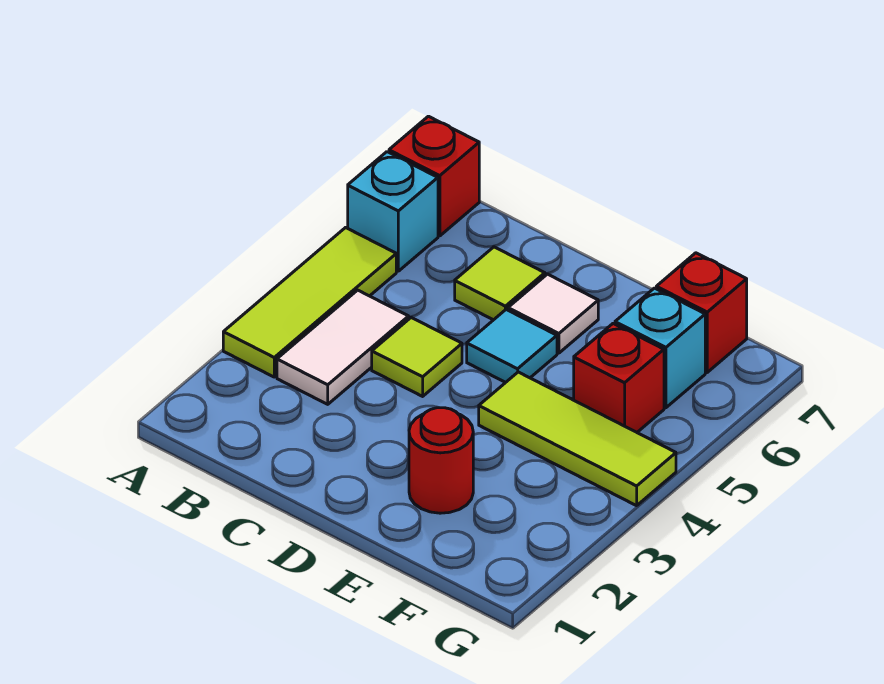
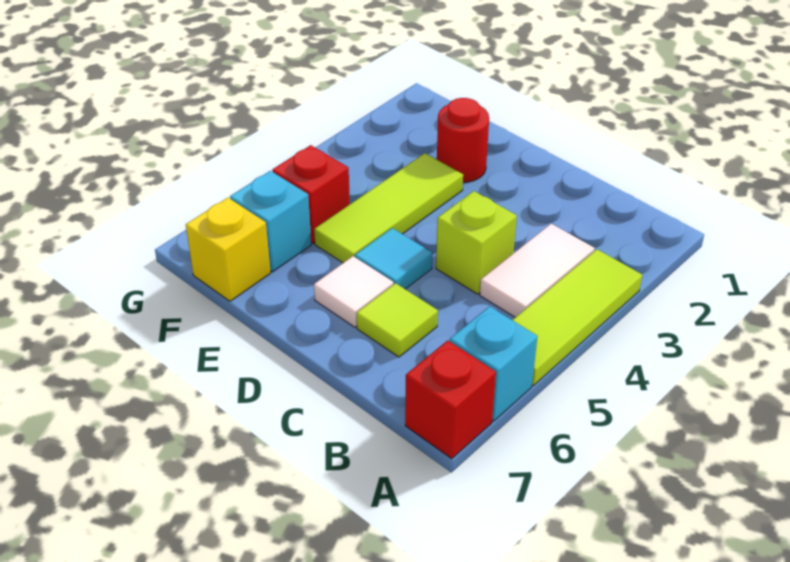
lime 1x1 tile [372,318,462,396] -> lime 1x1 brick [436,191,517,294]
lime 1x3 tile [479,372,676,506] -> lime 1x3 tile turned to [314,153,463,263]
red 1x1 brick [656,253,747,372] -> yellow 1x1 brick [186,198,271,301]

